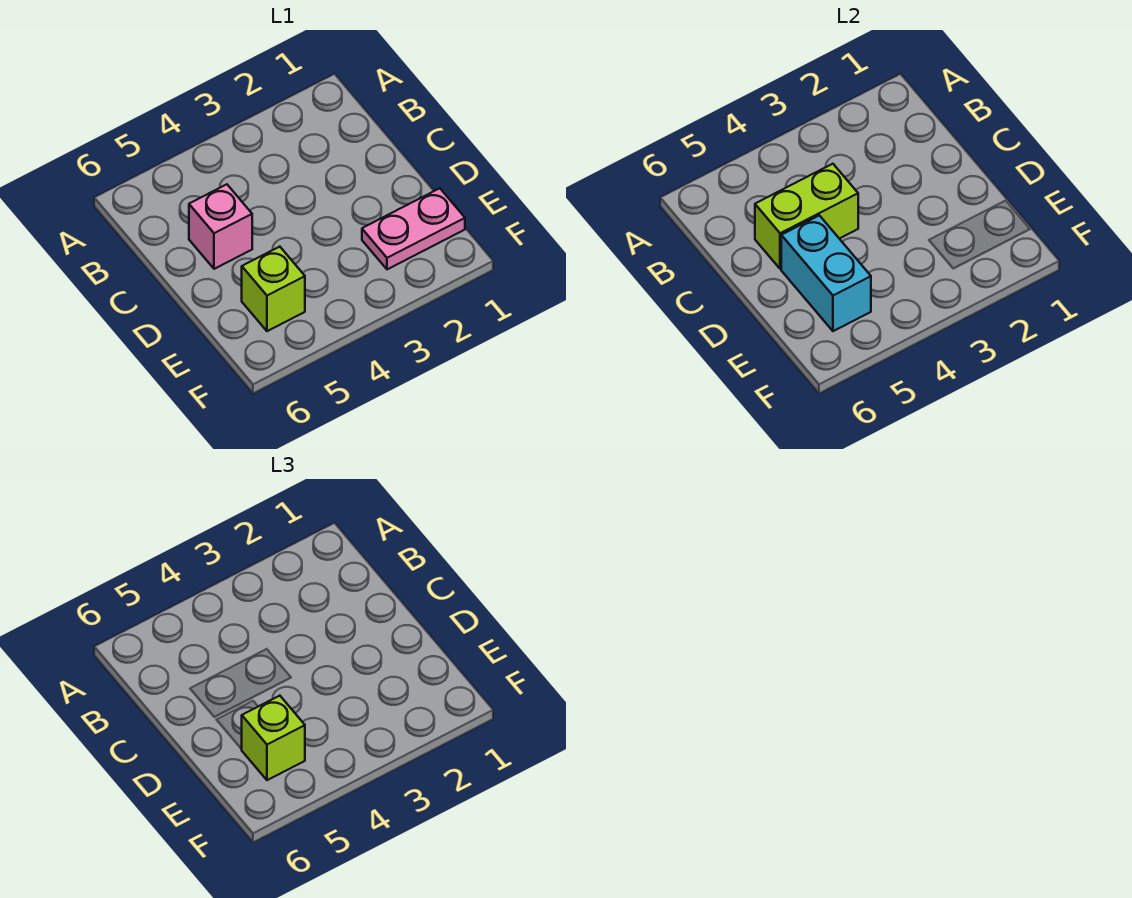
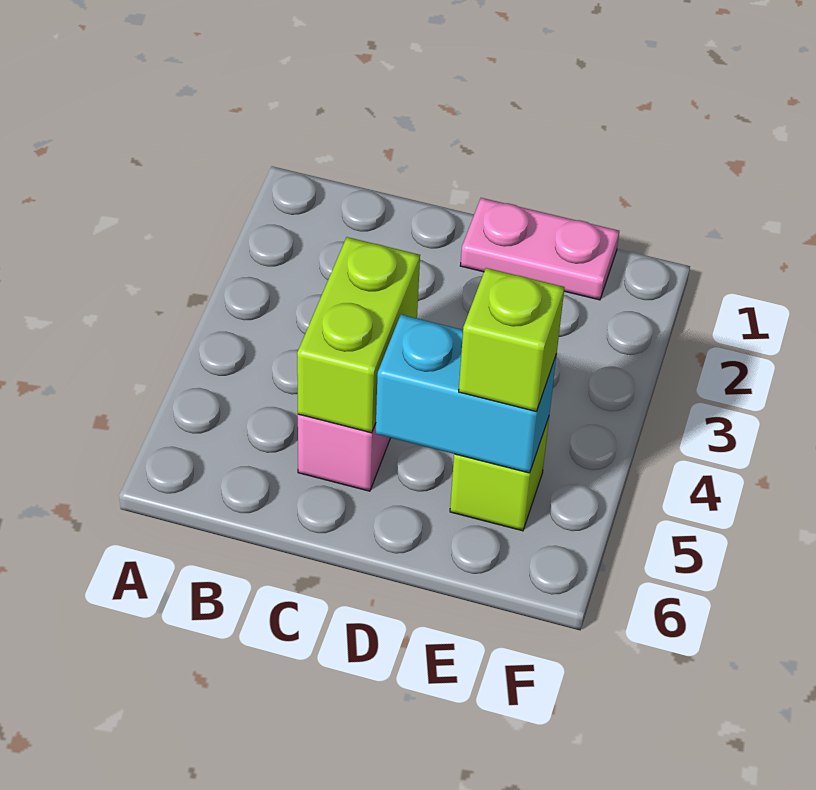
pink 1x2 plate [362,188,465,269] -> pink 1x2 plate turned to [460,198,619,300]

